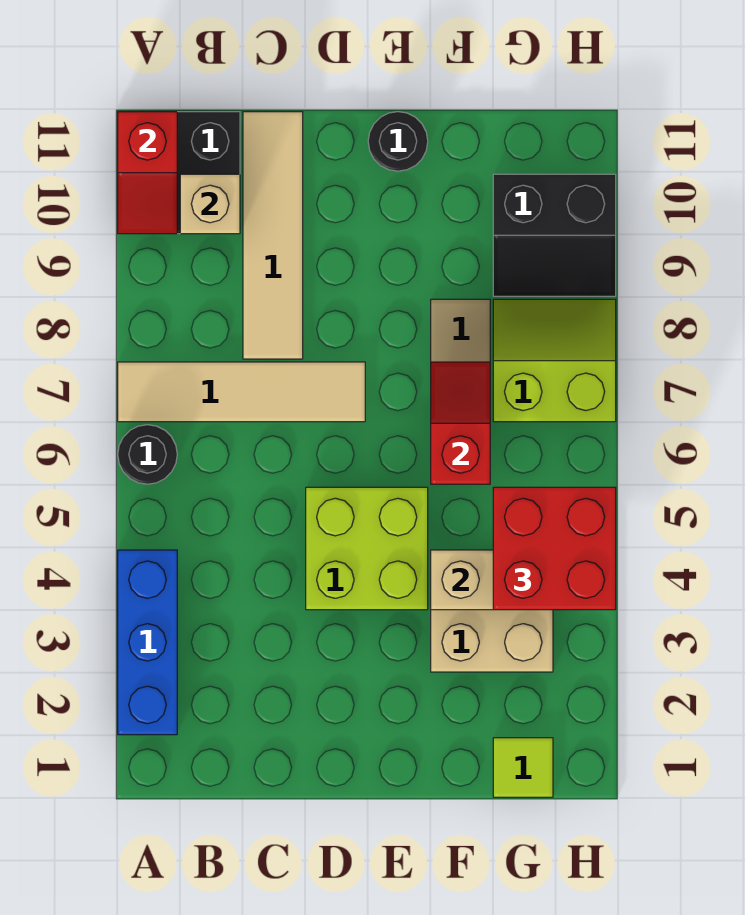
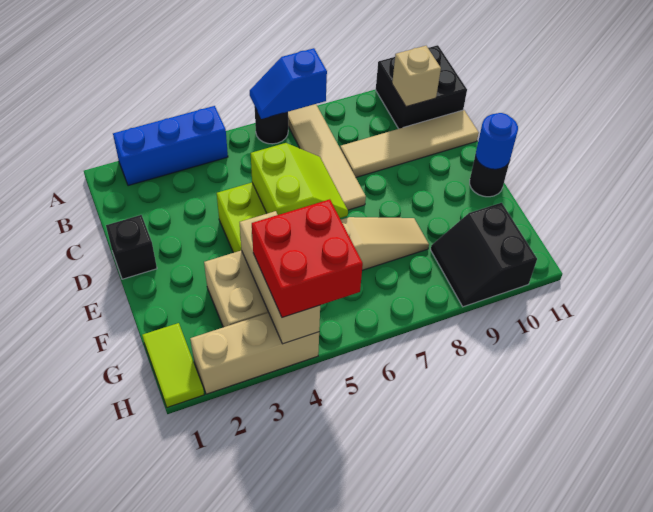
none -> blue 1x2 slope [250,48,327,119]
red 1x2 slope [118,112,177,234] -> none
none -> black 1x1 brick [106,215,157,279]
none -> blue 1x1 round brick [476,113,518,169]
red 1x2 slope [431,362,490,484] -> none
lime 1x1 tile [493,738,553,797] -> lime 1x2 tile [142,323,204,408]
lime 2x2 slope [493,299,616,422] -> lime 2x2 slope moved to [251,143,348,218]
none -> tan 1x3 brick [190,313,319,394]

